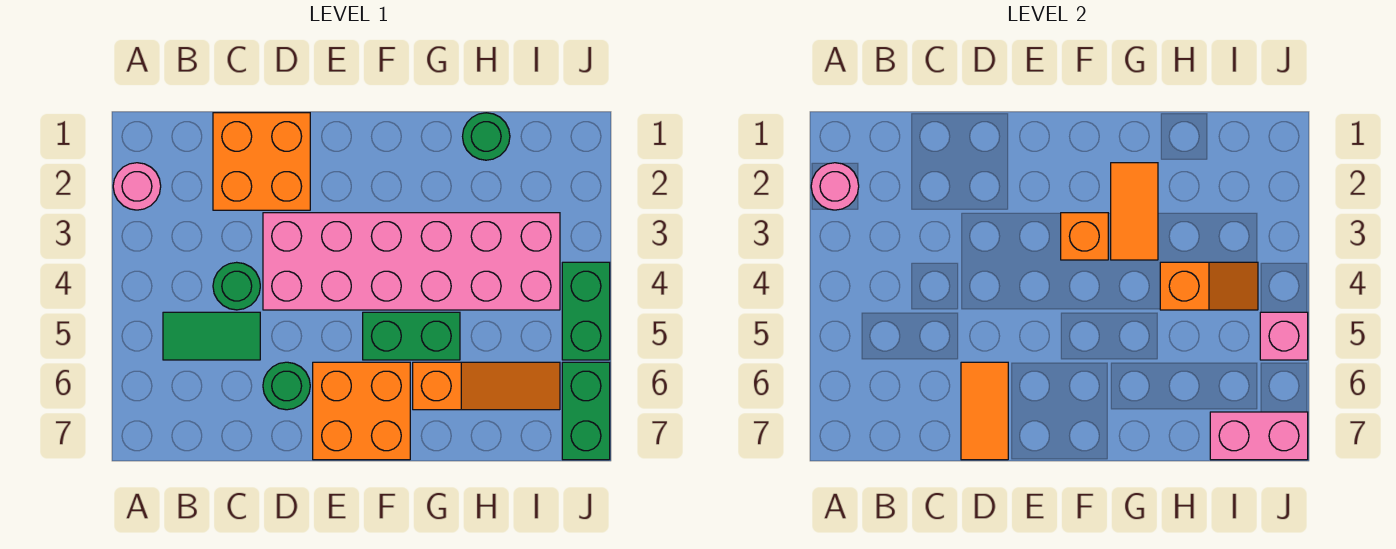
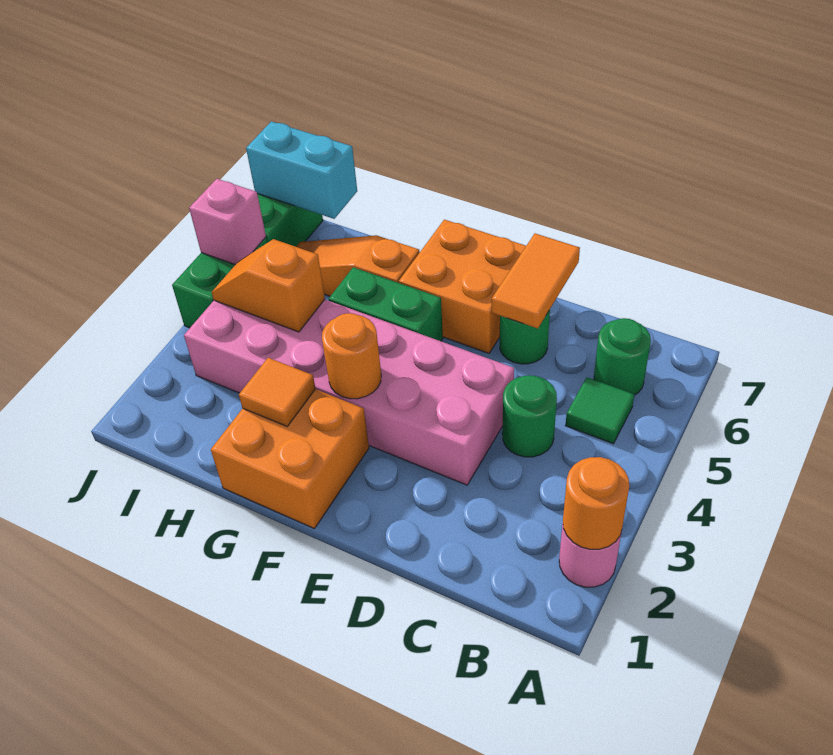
pink 1x1 round brick [811,163,859,210] -> orange 1x1 round brick [563,457,629,549]
green 1x2 tile [163,312,260,360] -> green 1x1 tile [565,377,634,444]
orange 2x2 brick [213,113,310,210] -> orange 2x2 brick moved to [211,389,369,528]
orange 1x1 brick [1061,213,1108,260] -> orange 1x1 round brick [322,313,381,399]
orange 1x2 tile [1111,163,1158,260] -> orange 1x1 tile [239,358,316,426]
green 1x1 round brick [463,113,510,160] -> green 1x1 round brick moved to [594,318,651,395]
pink 1x2 brick [1210,412,1308,460] -> cyan 1x2 brick [246,122,357,219]

